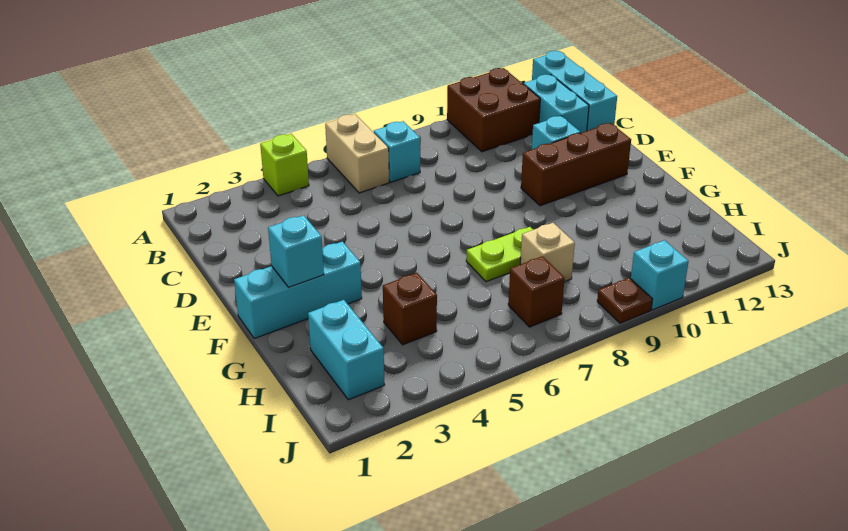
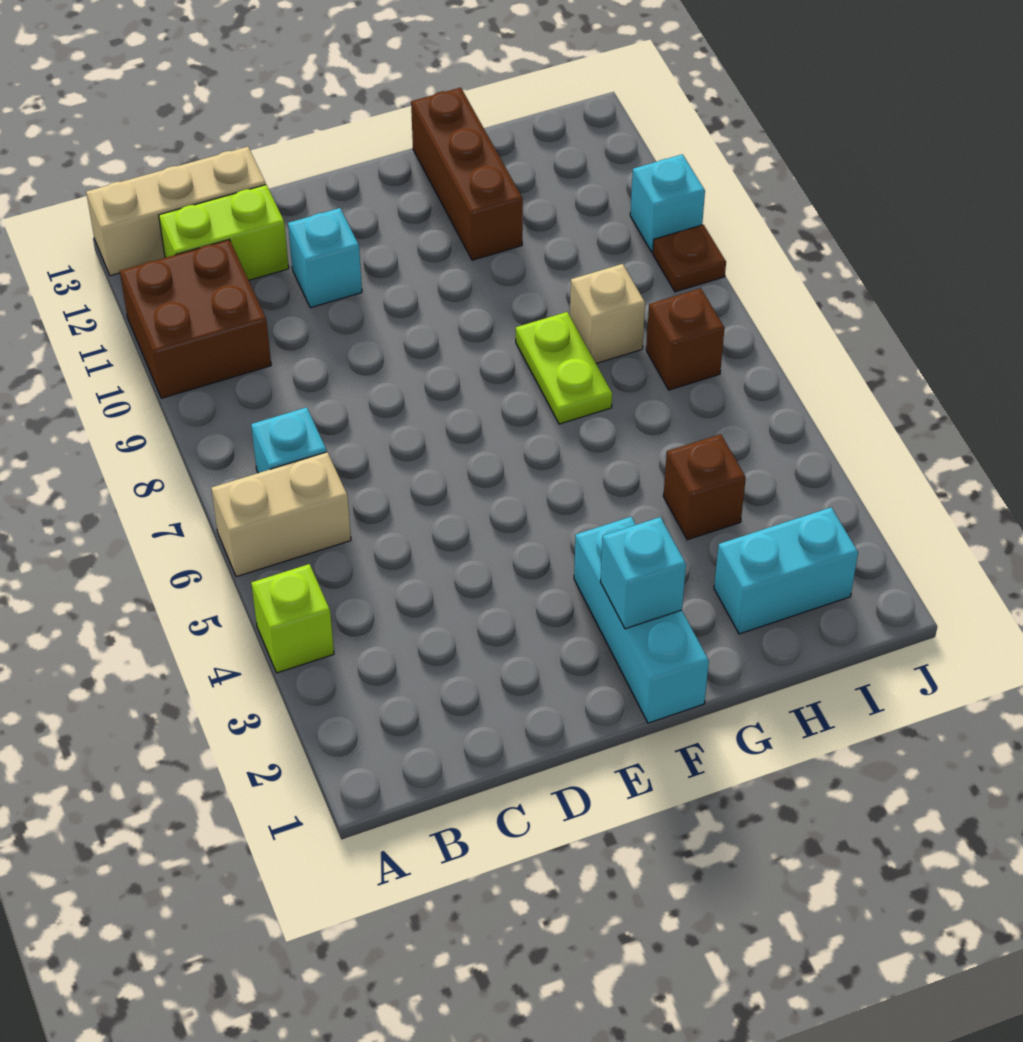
cyan 1x3 brick [532,51,617,131] -> tan 1x3 brick [86,147,266,276]
cyan 1x2 brick [524,75,589,133] -> lime 1x2 brick [159,185,289,280]
brown 1x3 brick [521,123,631,206] -> brown 1x3 brick moved to [411,88,523,260]

